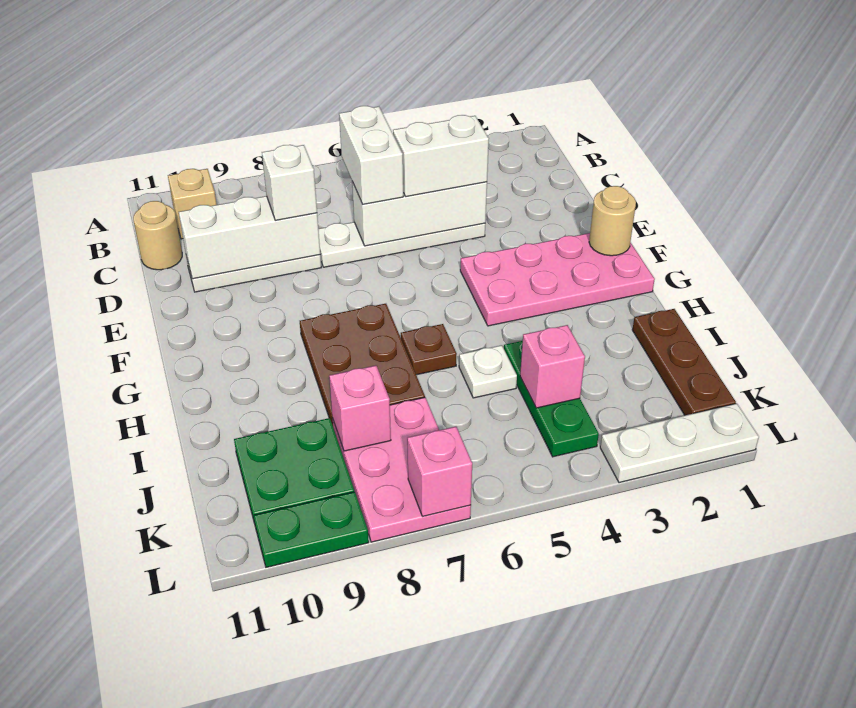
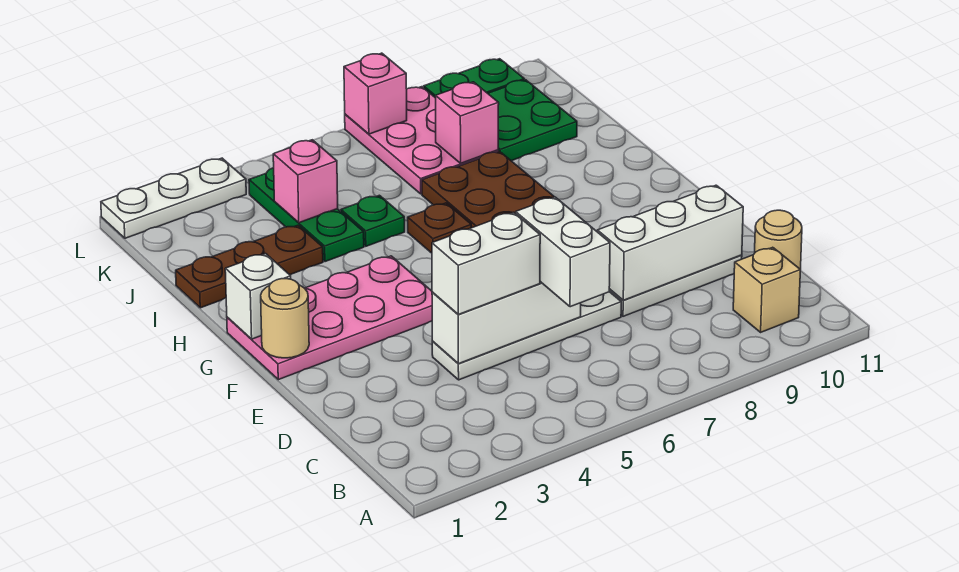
white 1x1 brick [262,145,317,220] -> white 1x1 brick moved to [225,254,291,339]
brown 1x3 plate [632,309,736,415] -> brown 1x3 plate turned to [176,225,323,308]
white 1x1 plate [459,345,517,398] -> green 1x1 plate [341,195,405,246]

